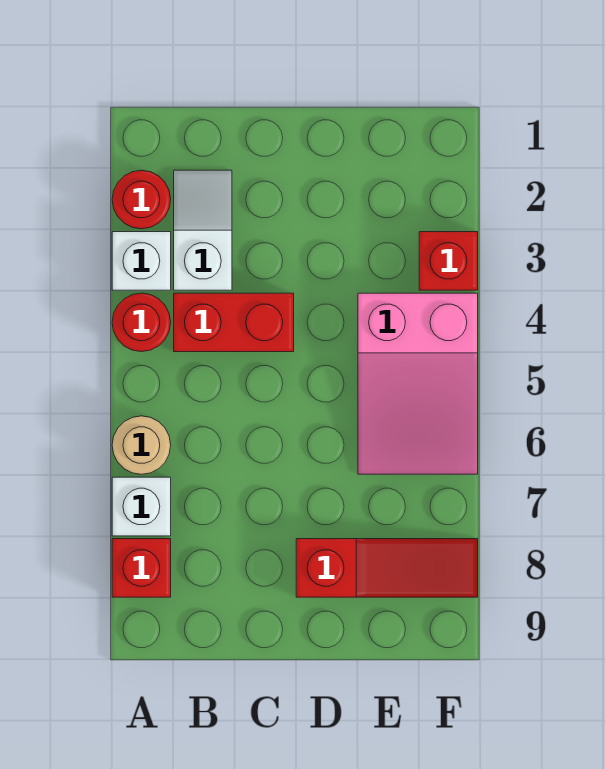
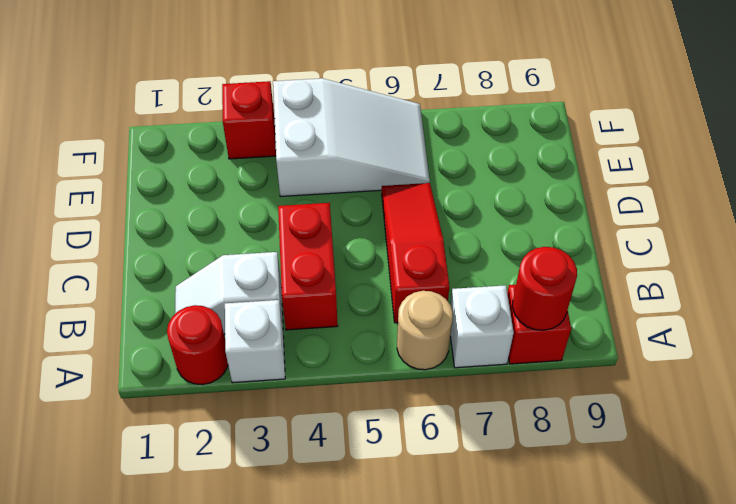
red 1x1 round brick [112,293,171,352] -> red 1x1 round brick moved to [513,247,577,330]
red 1x3 slope [296,539,478,597] -> red 1x3 slope moved to [382,183,449,323]
pink 2x3 slope [358,293,478,474] -> white 2x3 slope [273,78,430,197]

